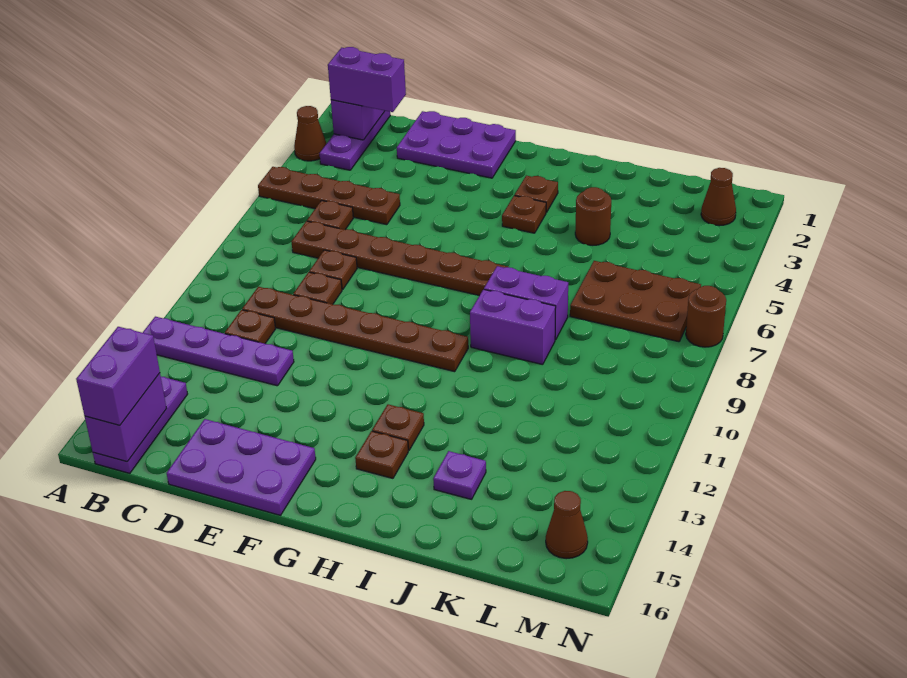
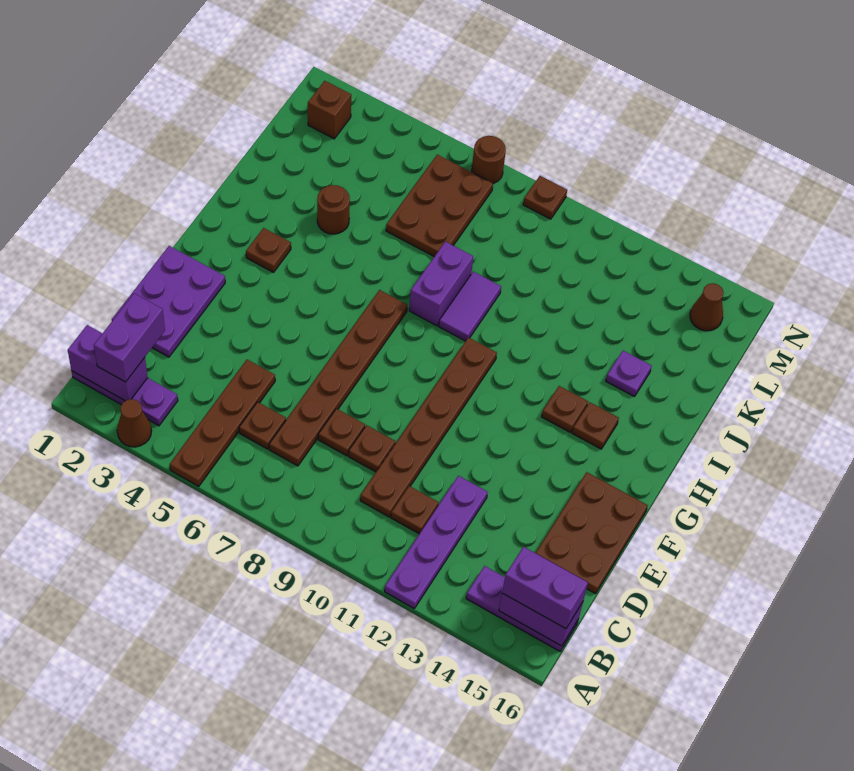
purple 2x3 plate [167,419,316,515] -> brown 2x3 plate [536,472,648,594]
brown 1x1 plate [502,196,546,233] -> brown 1x1 plate moved to [523,176,567,219]
purple 1x2 brick [470,289,556,365] -> purple 1x2 tile [439,272,501,341]
brown 1x1 cone [701,168,736,226] -> brown 1x1 brick [308,81,351,139]

